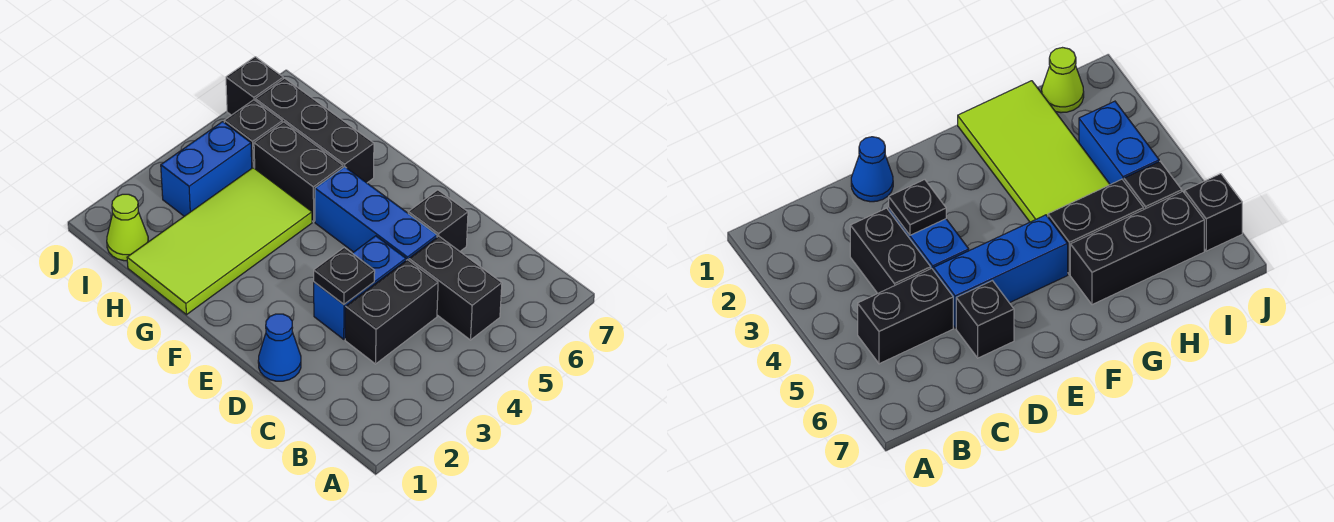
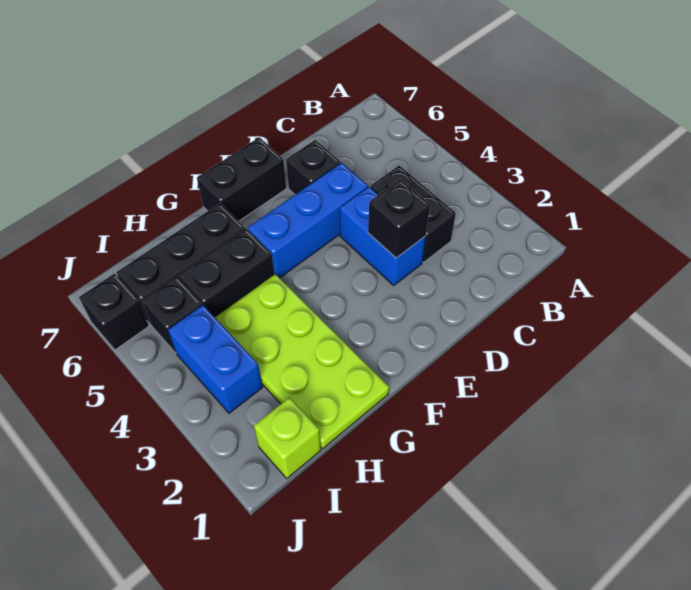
black 1x2 brick [409,236,502,340] -> black 1x2 brick moved to [197,137,286,221]
blue 1x1 cone [258,314,301,381] -> none
black 1x1 plate [314,248,375,304] -> black 1x1 brick [368,179,430,258]
lime 2x4 tile [127,168,312,315] -> lime 2x4 plate [215,274,389,449]
lime 1x1 cone [107,194,148,261] -> lime 1x1 brick [254,398,321,478]

